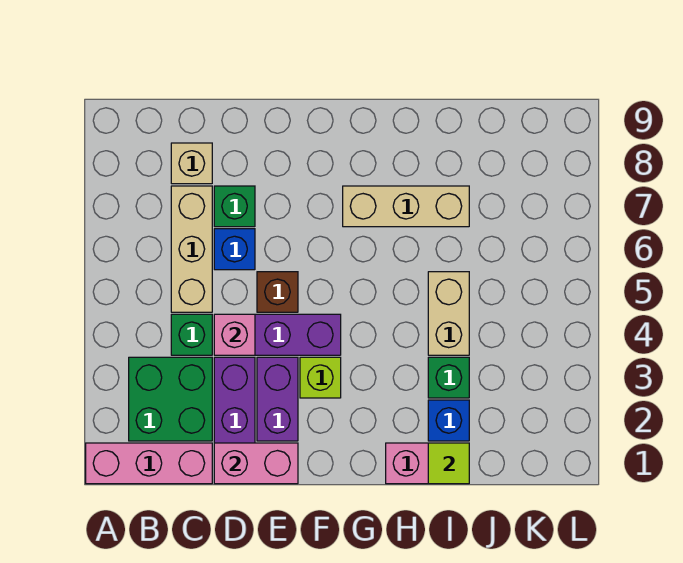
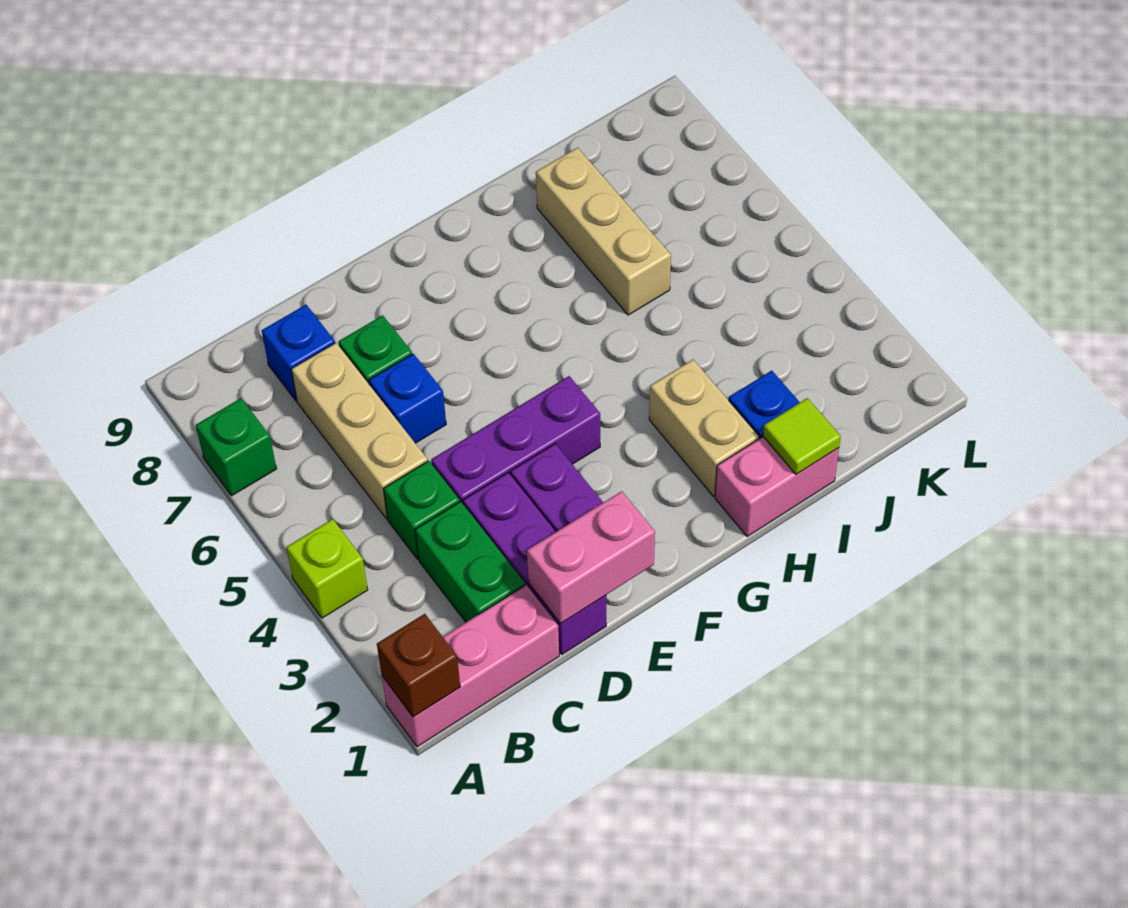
green 2x2 brick [129,357,212,441] -> green 1x2 brick [415,502,525,622]
tan 1x1 brick [171,143,212,184] -> blue 1x1 brick [262,305,335,401]
pink 1x1 brick [214,314,255,355] -> none
brown 1x1 brick [257,272,298,312] -> brown 1x1 brick moved to [377,614,460,717]
lime 1x1 brick [300,357,341,398] -> lime 1x1 brick moved to [286,519,368,618]
tan 1x3 brick [343,186,469,227] -> tan 1x3 brick turned to [536,148,671,315]
green 1x1 brick [428,357,469,398] -> green 1x1 brick moved to [196,398,276,496]
tan 1x2 brick [428,272,469,355] -> tan 1x2 brick moved to [649,360,759,496]

